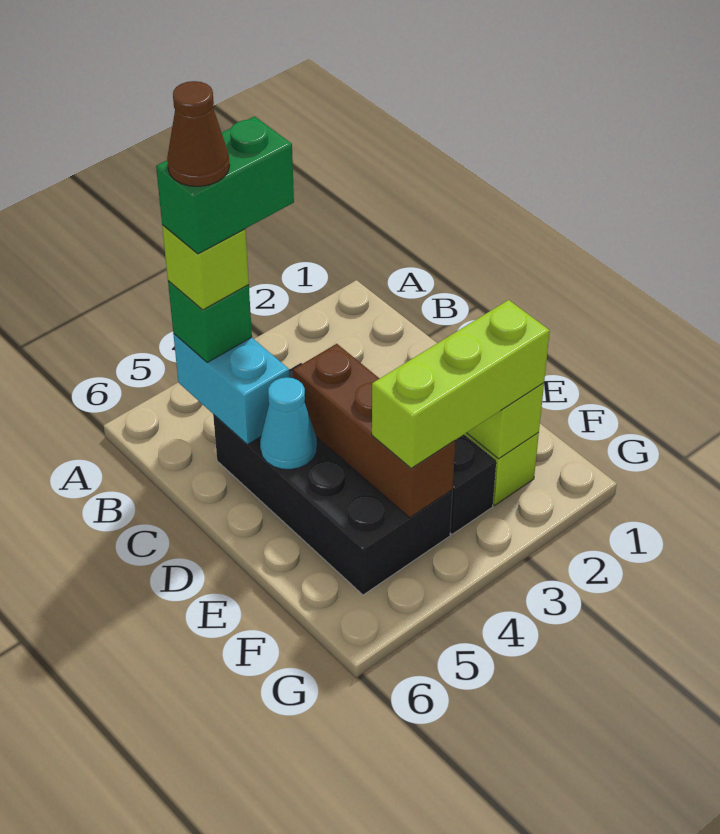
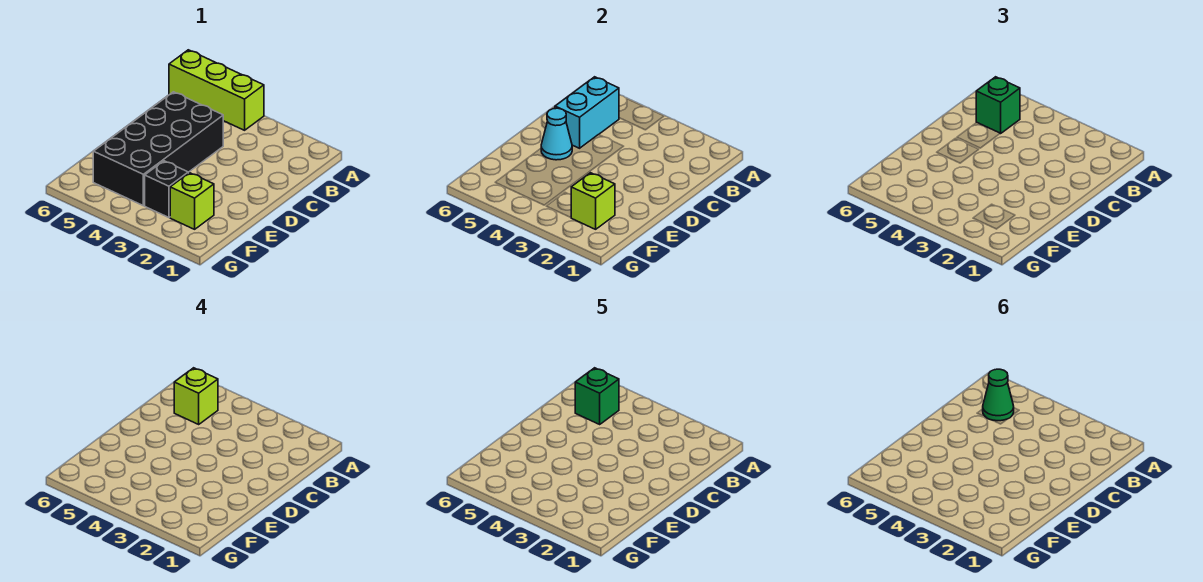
green 1x2 brick [156,116,294,254] -> green 1x1 brick [575,368,619,424]
brown 1x1 cone [167,81,230,186] -> green 1x1 cone [983,369,1014,421]
brown 1x3 brick [293,344,455,518] -> none
lime 1x3 brick [372,300,550,468] -> lime 1x3 brick moved to [169,50,264,130]

